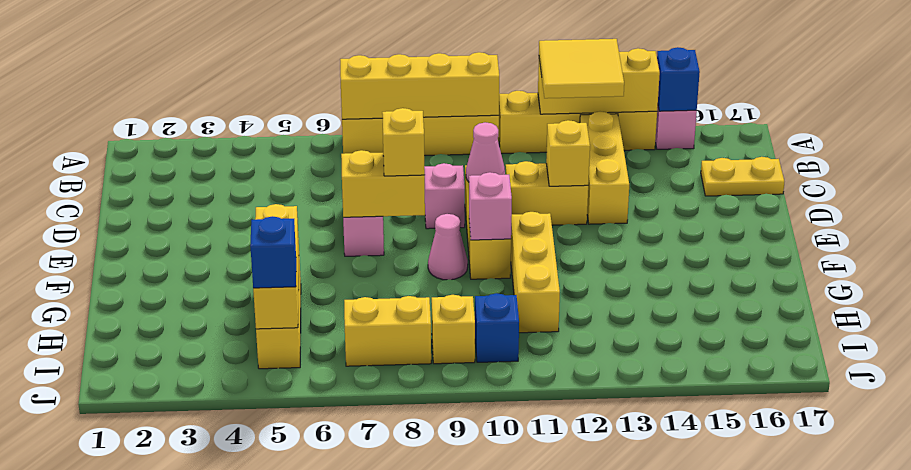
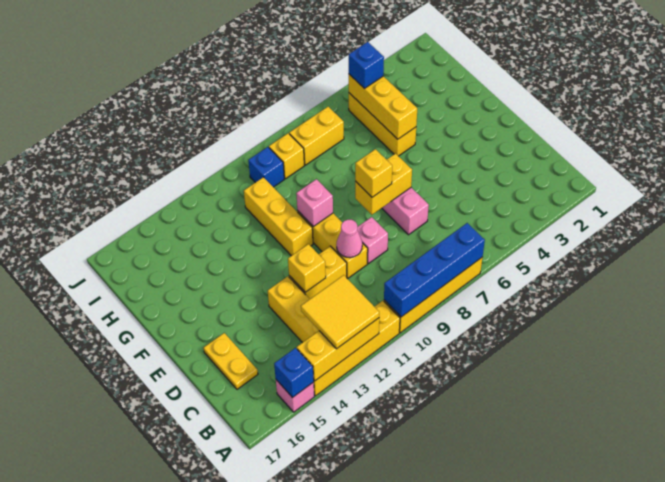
yellow 1x4 brick [340,52,499,119] -> blue 1x4 brick [384,223,485,317]
yellow 1x2 plate [701,157,784,196] -> yellow 1x2 plate turned to [204,333,258,389]
pink 1x1 cone [428,214,468,280] -> none

